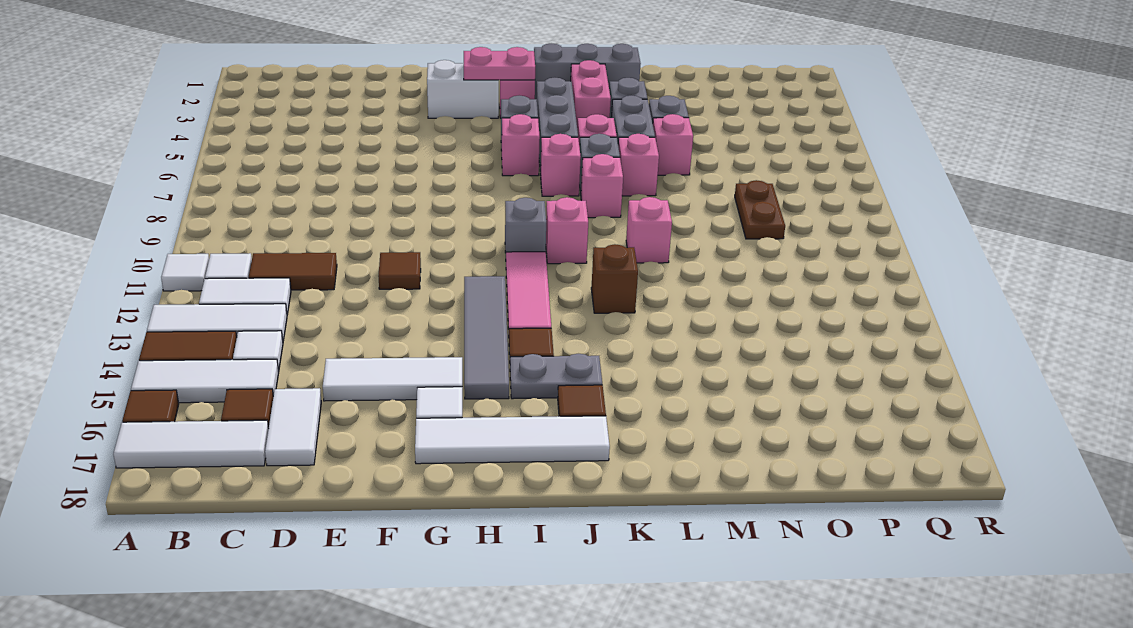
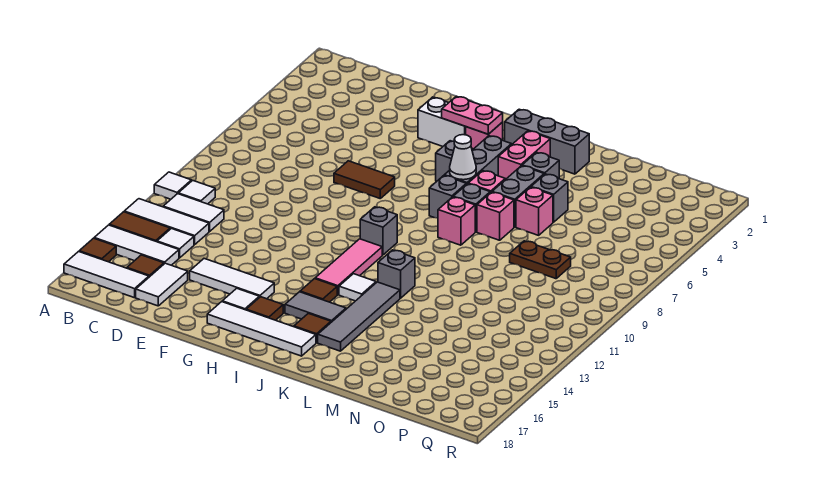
brown 1x2 tile [249,253,337,290] -> brown 1x2 tile moved to [334,161,395,198]
brown 1x1 tile [378,252,421,289] -> brown 1x1 tile moved to [246,297,283,320]
grey 1x4 tile [464,276,509,399] -> grey 1x4 tile moved to [318,282,400,351]
pink 1x1 brick [502,114,540,176] -> none
grey 1x2 plate [510,354,602,399] -> grey 1x2 tile [285,292,346,322]
none -> white 1x1 cone [450,135,476,180]
pink 1x1 brick [541,134,581,196] -> grey 1x1 brick [429,176,466,218]
pink 1x1 brick [546,197,588,264] -> none
none -> white 1x1 tile [339,274,376,301]
brown 1x1 brick [591,244,638,313] -> grey 1x1 brick [378,250,415,298]
pink 1x1 brick [626,197,672,263] -> none
brown 1x2 plate [735,180,785,239] -> brown 1x2 plate turned to [510,241,571,279]

